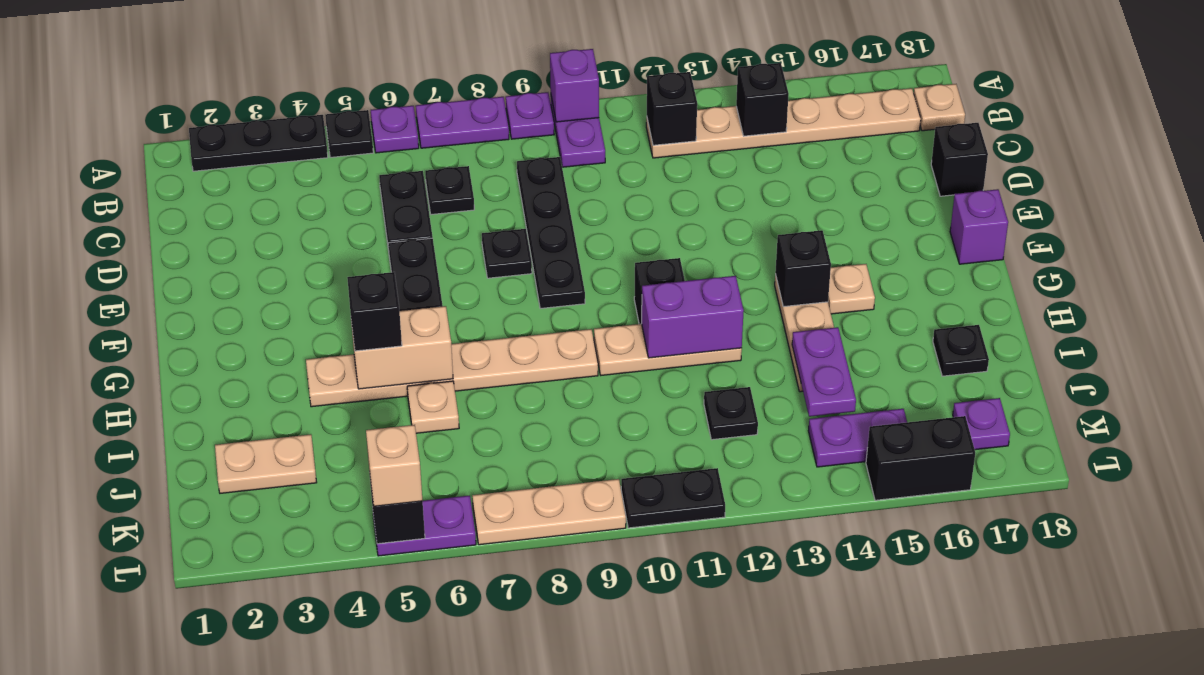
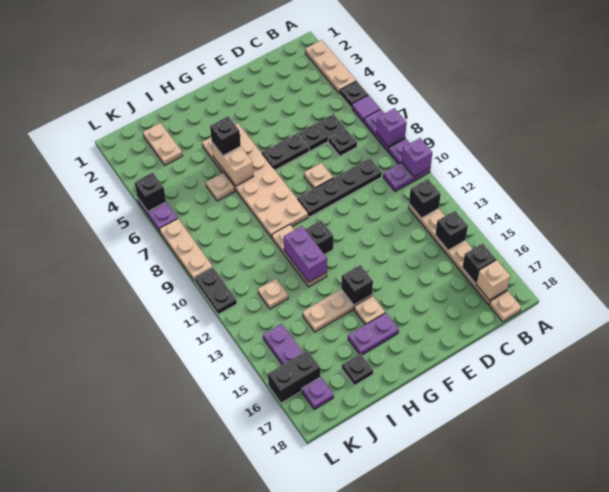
black 1x3 plate [189,115,328,171] -> tan 1x3 plate [305,40,356,94]
purple 1x1 plate [371,106,419,153] -> purple 1x1 tile [352,95,380,122]
black 1x1 brick [931,123,988,196] -> black 1x1 brick moved to [462,243,496,283]
black 1x1 plate [482,229,532,278] -> tan 1x1 plate [304,163,333,189]
purple 1x1 brick [950,189,1008,264] -> purple 1x1 brick moved to [376,108,407,147]
tan 1x6 plate [306,329,598,407] -> tan 2x6 plate [202,123,308,238]
purple 1x2 plate [792,327,856,417] -> purple 1x2 plate moved to [348,313,399,355]
black 1x1 plate [704,387,758,440] -> tan 1x1 plate [258,279,288,309]
tan 1x1 brick [366,425,423,506] -> tan 1x1 brick moved to [476,260,510,300]
black 1x2 brick [866,416,975,500] -> black 1x2 brick turned to [268,350,320,403]

